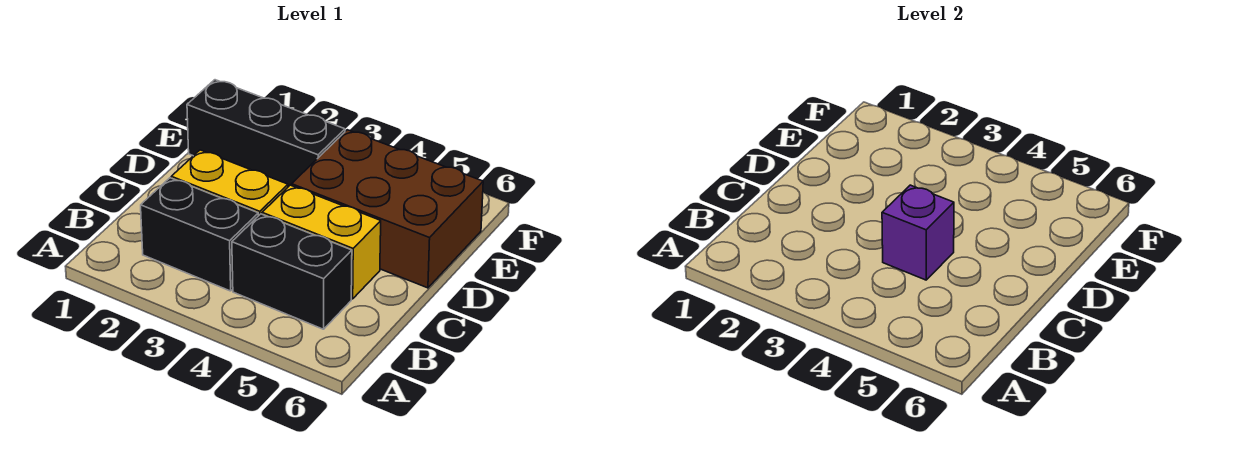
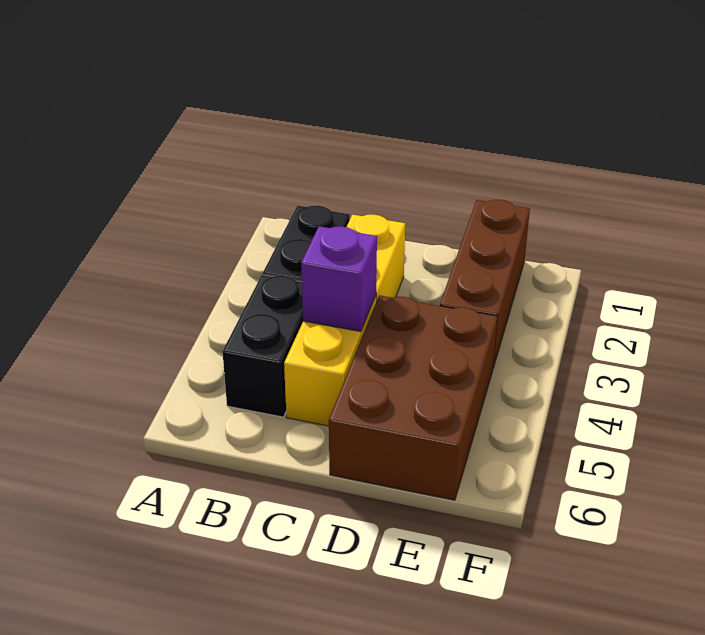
black 1x3 brick [187,80,345,187] -> brown 1x3 brick [440,200,530,368]

